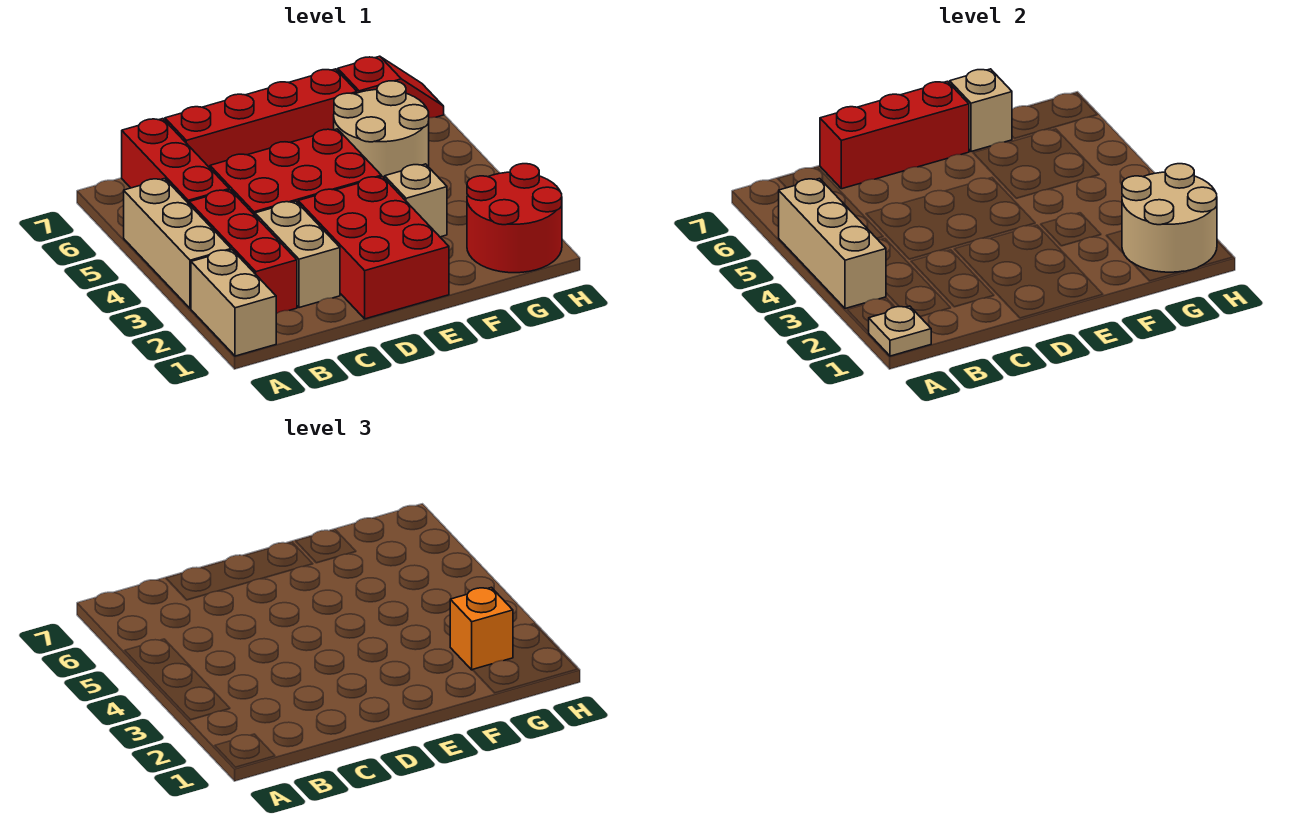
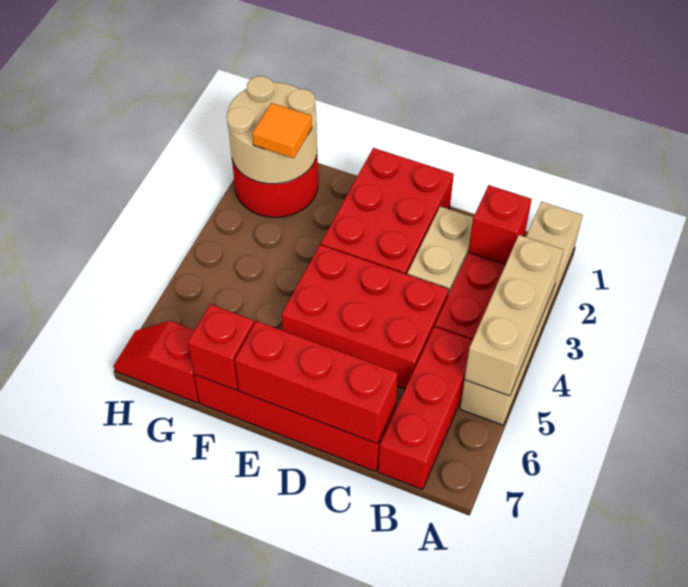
tan 1x1 plate [869,306,931,356] -> none
none -> red 1x1 brick [468,185,532,265]
tan 1x1 brick [385,164,447,237] -> none
tan 2x2 round brick [334,81,429,178] -> none
tan 1x1 brick [950,69,1012,152] -> red 1x1 brick [188,304,254,390]
orange 1x1 brick [450,587,513,670] -> orange 1x1 tile [252,103,312,158]

